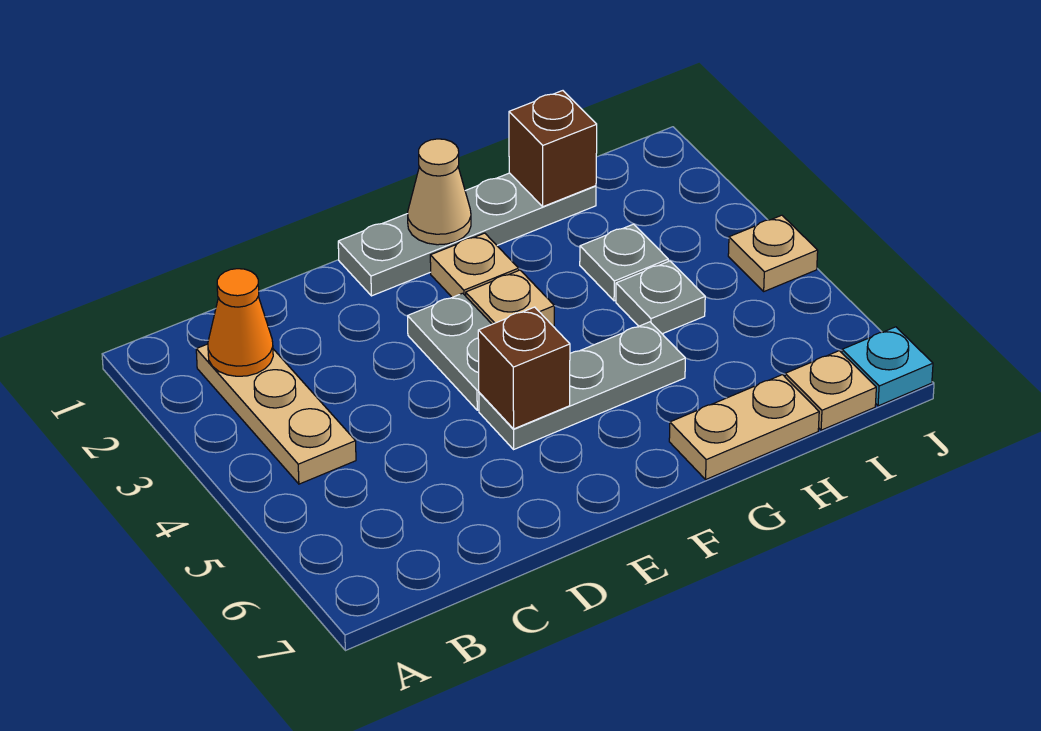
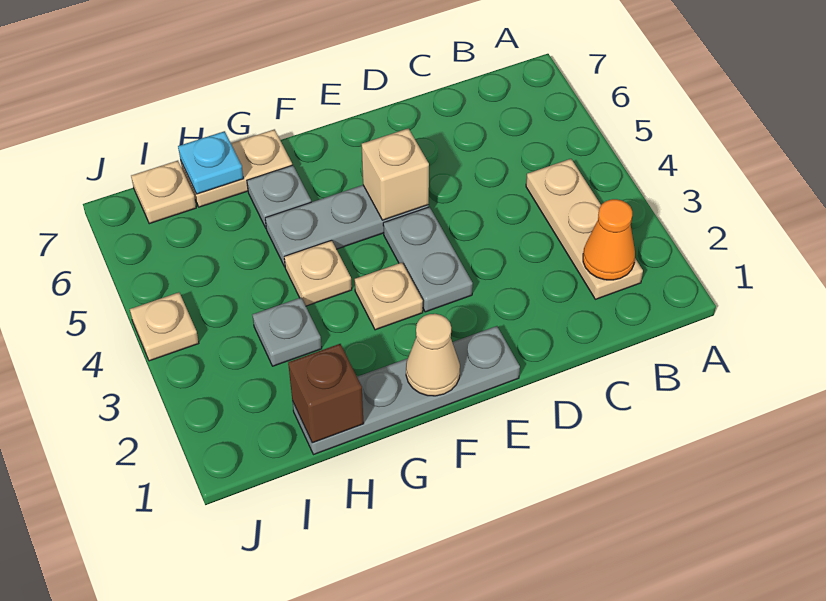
brown 1x1 brick [478,307,570,429] -> tan 1x1 brick [362,128,429,220]
tan 1x1 plate [430,233,519,297] -> tan 1x1 plate moved to [284,240,352,306]
grey 1x1 plate [616,261,705,334] -> grey 1x1 plate moved to [247,165,311,228]
cyan 1x1 plate [842,327,933,406] -> cyan 1x1 plate moved to [178,131,243,194]

